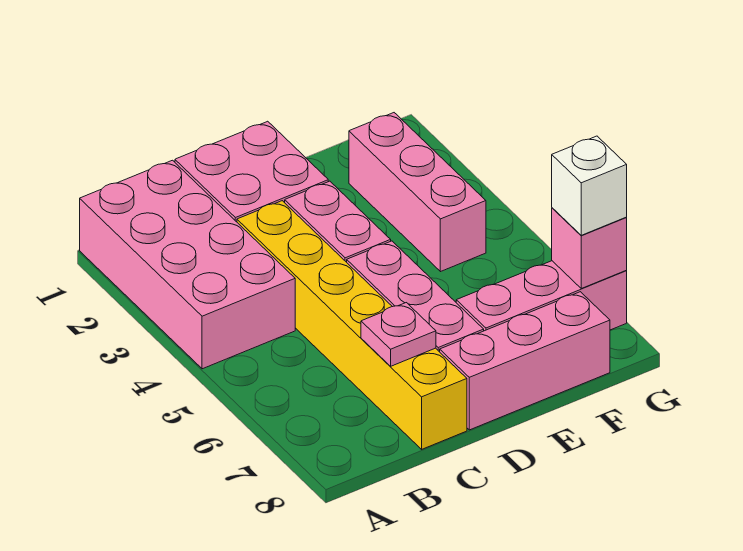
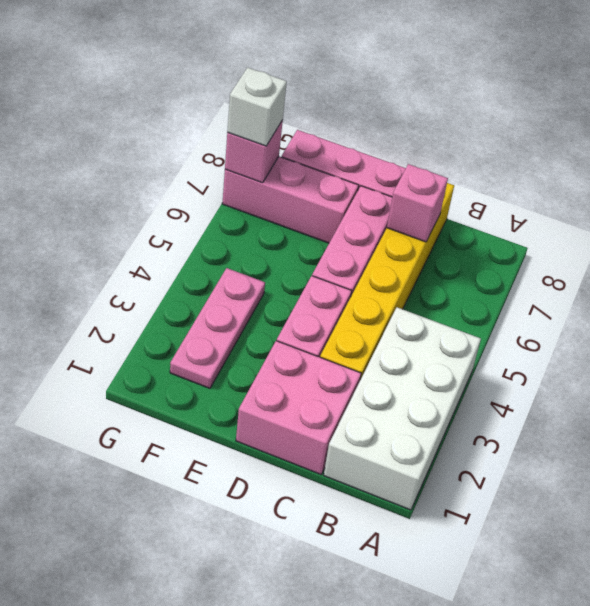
pink 2x4 brick [80,160,295,369] -> white 2x4 brick [324,307,481,510]
pink 1x1 plate [361,303,436,366] -> pink 1x1 brick [387,164,448,242]
pink 1x3 brick [349,113,486,272] -> pink 1x3 plate [170,268,265,388]

